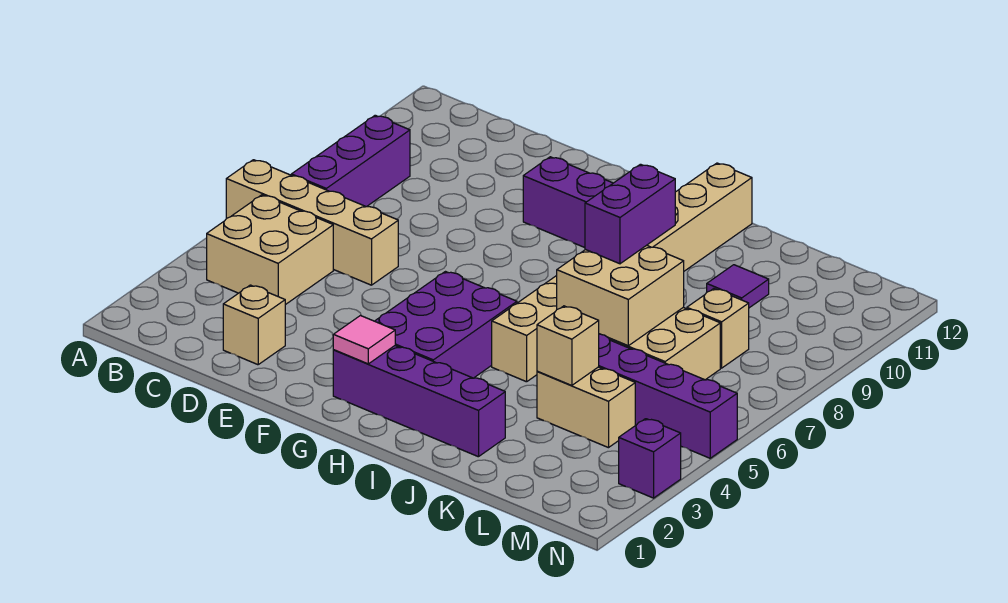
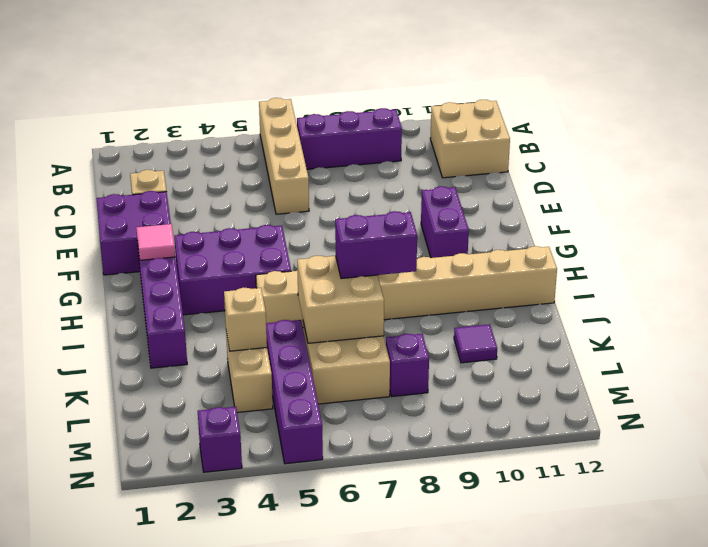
tan 2x2 brick [207,195,333,305] -> tan 2x2 brick moved to [430,100,510,178]
none -> purple 2x2 brick [96,191,171,275]
tan 1x1 brick [687,289,749,368] -> purple 1x1 brick [386,334,429,396]

